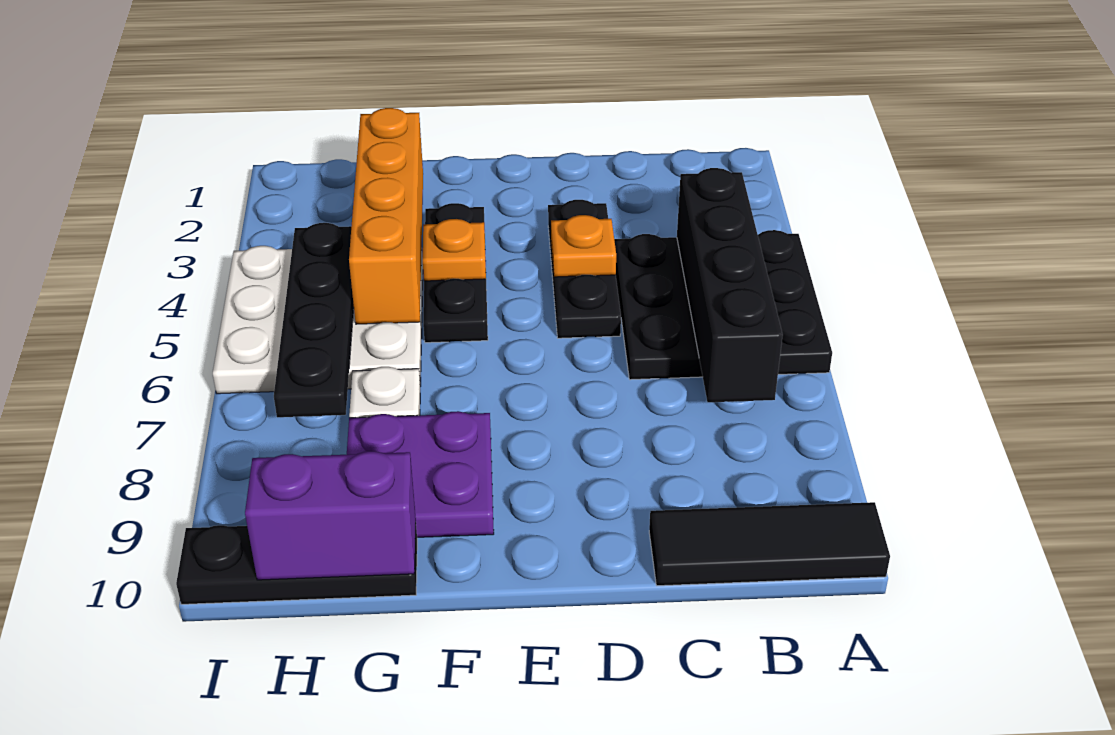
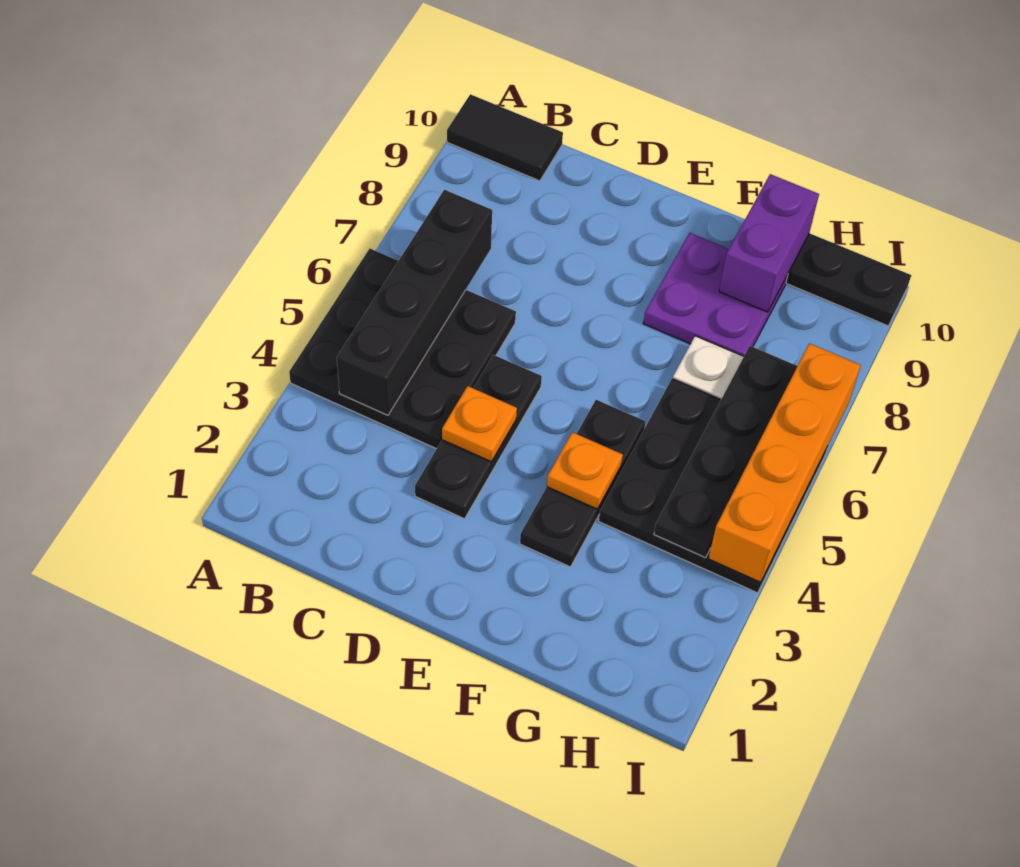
black 1x3 tile [649,502,890,586] -> black 1x2 tile [447,94,563,181]
orange 1x4 brick [349,108,423,324] -> orange 1x4 brick moved to [708,343,861,583]
white 3x3 plate [213,246,423,394] -> black 3x3 plate [599,379,827,593]
purple 1x2 brick [245,451,416,580] -> purple 1x2 brick turned to [719,174,819,312]

